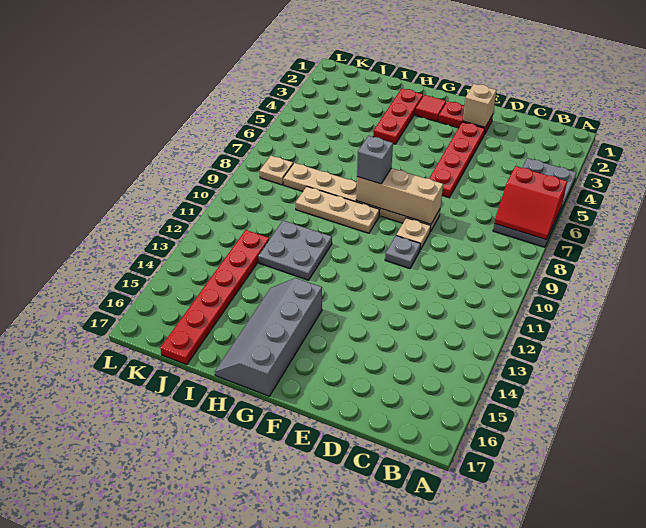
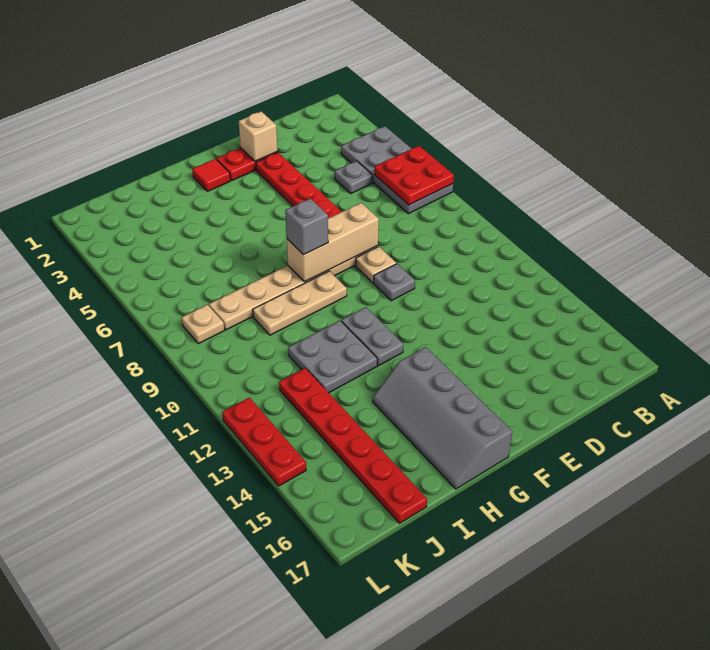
red 2x2 slope [494,166,567,240] -> red 2x2 plate [375,146,454,205]
none -> grey 1x1 plate [335,161,373,193]
none -> grey 1x2 plate [341,307,403,366]
red 1x3 plate [373,89,423,144] -> red 1x3 plate moved to [222,398,306,486]

